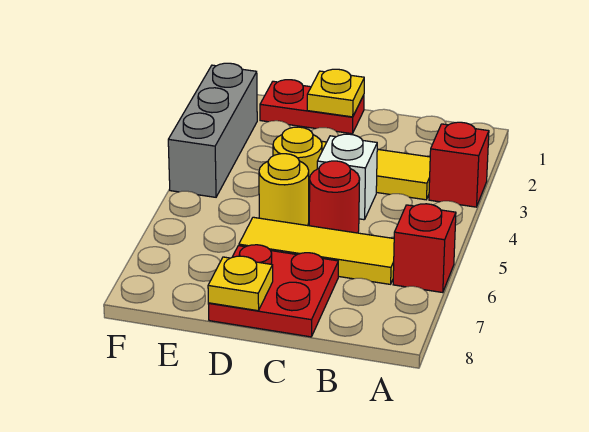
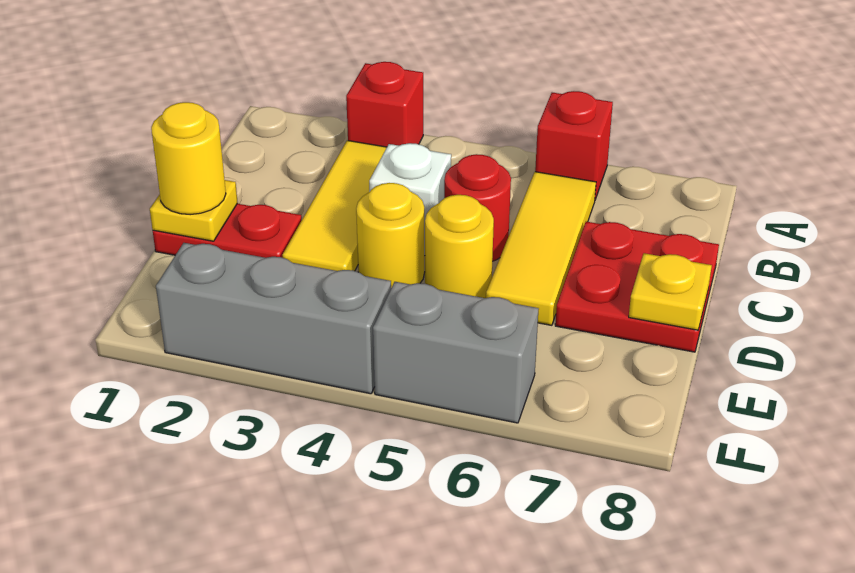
red 1x2 plate [260,80,364,134] -> red 1x2 plate turned to [153,204,302,258]
none -> yellow 1x1 round brick [151,102,226,215]
none -> grey 1x2 brick [373,282,539,423]

